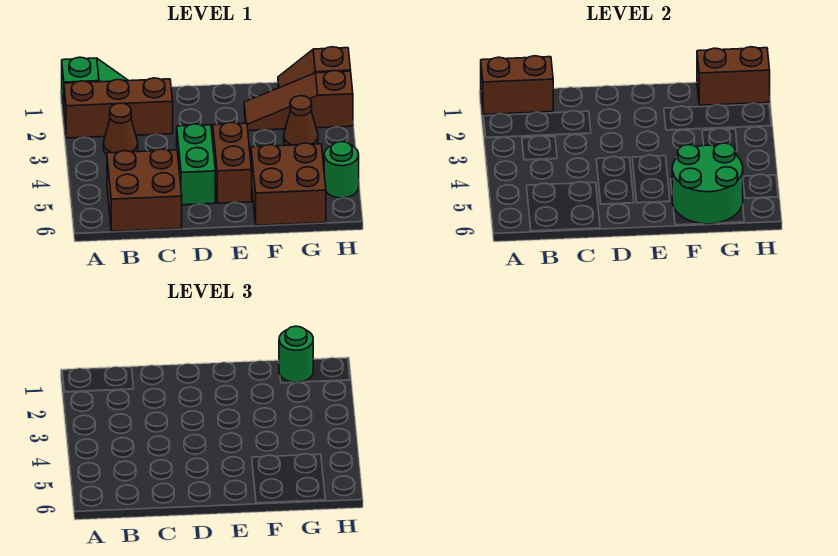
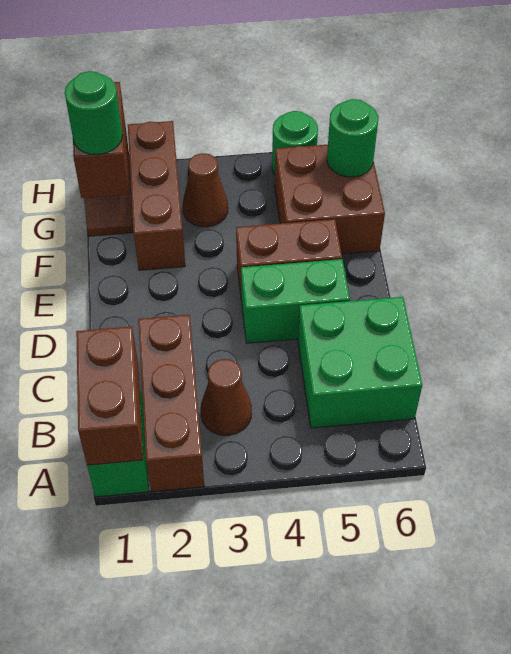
brown 2x2 brick [107,149,182,231] -> green 2x2 brick [298,297,422,428]
brown 1x3 slope [244,71,353,131] -> brown 1x3 brick [128,121,185,270]
green 2x2 round brick [672,143,743,224] -> green 1x1 round brick [327,99,378,177]

